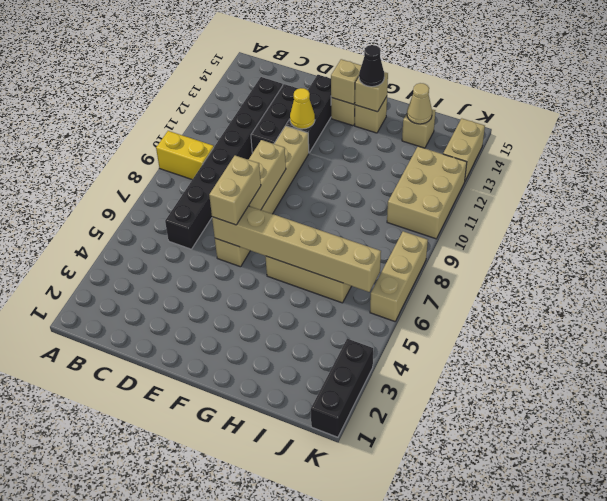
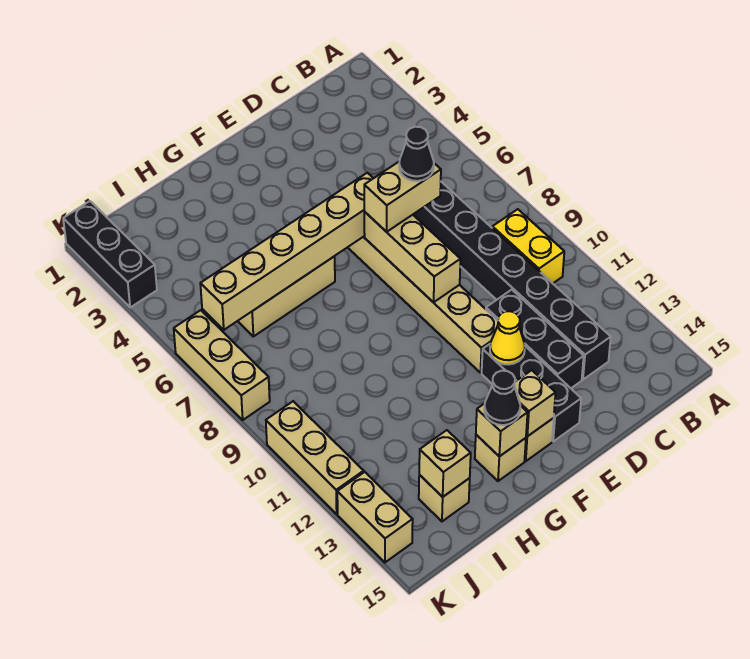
yellow 1x2 brick [156,131,214,180] -> yellow 1x2 brick turned to [492,209,564,283]
none -> black 1x1 cone [399,127,434,181]
tan 1x2 brick [209,156,261,225] -> tan 1x2 brick turned to [364,161,441,232]
tan 1x1 cone [407,83,432,124] -> tan 1x1 brick [419,430,471,497]
tan 2x3 brick [387,146,467,239] -> tan 1x3 brick [266,401,364,514]

